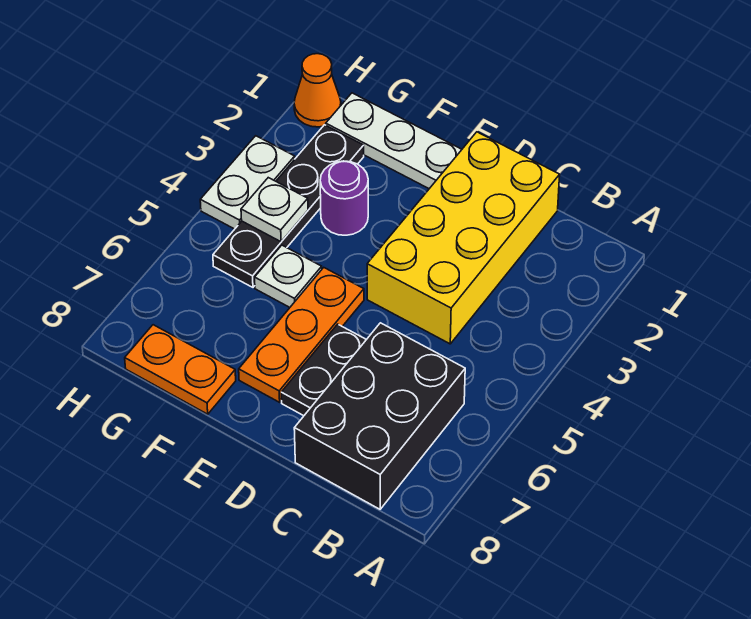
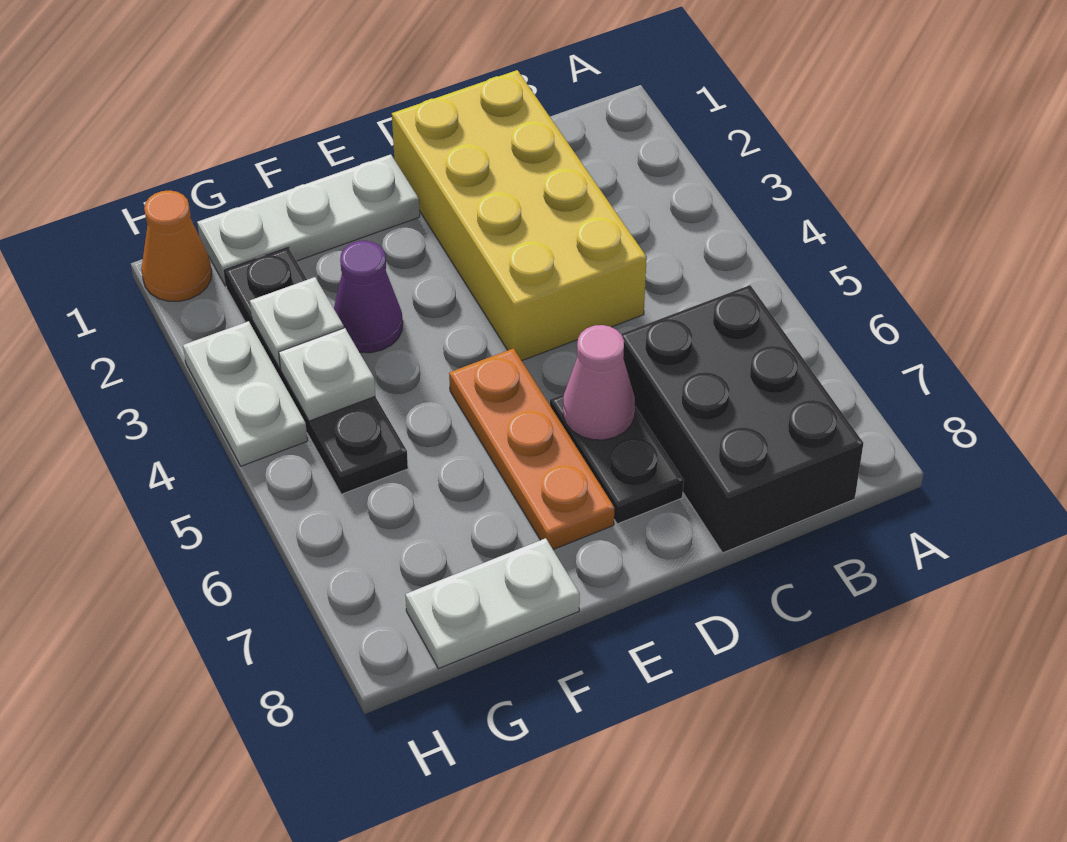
none -> pink 1x1 cone [563,325,635,440]
purple 1x1 round brick [320,161,368,235] -> purple 1x1 cone [334,241,403,353]
white 1x1 plate [255,245,322,307] -> white 1x1 plate moved to [250,277,344,368]
orange 1x2 plate [125,325,236,414] -> white 1x2 plate [405,538,580,669]

